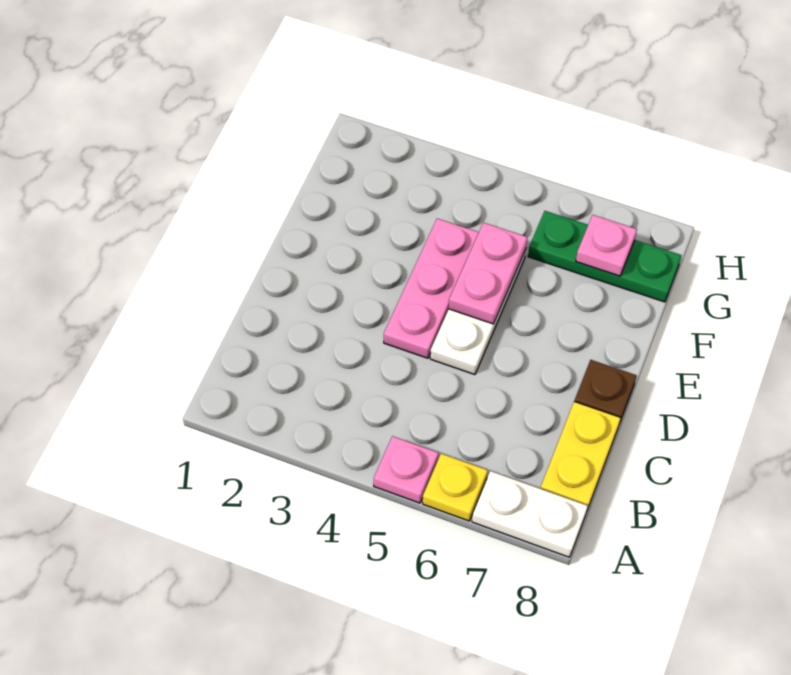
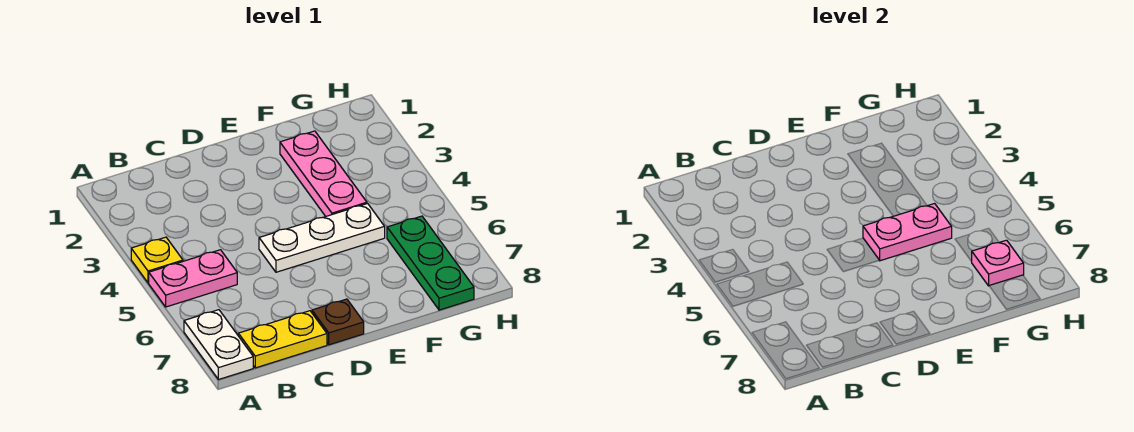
pink 1x1 plate [374,436,439,503] -> pink 1x2 plate [149,250,237,307]
yellow 1x1 plate [423,454,488,521] -> yellow 1x1 plate moved to [131,237,183,283]
pink 1x3 plate [384,219,479,358] -> pink 1x3 plate turned to [280,131,367,216]

